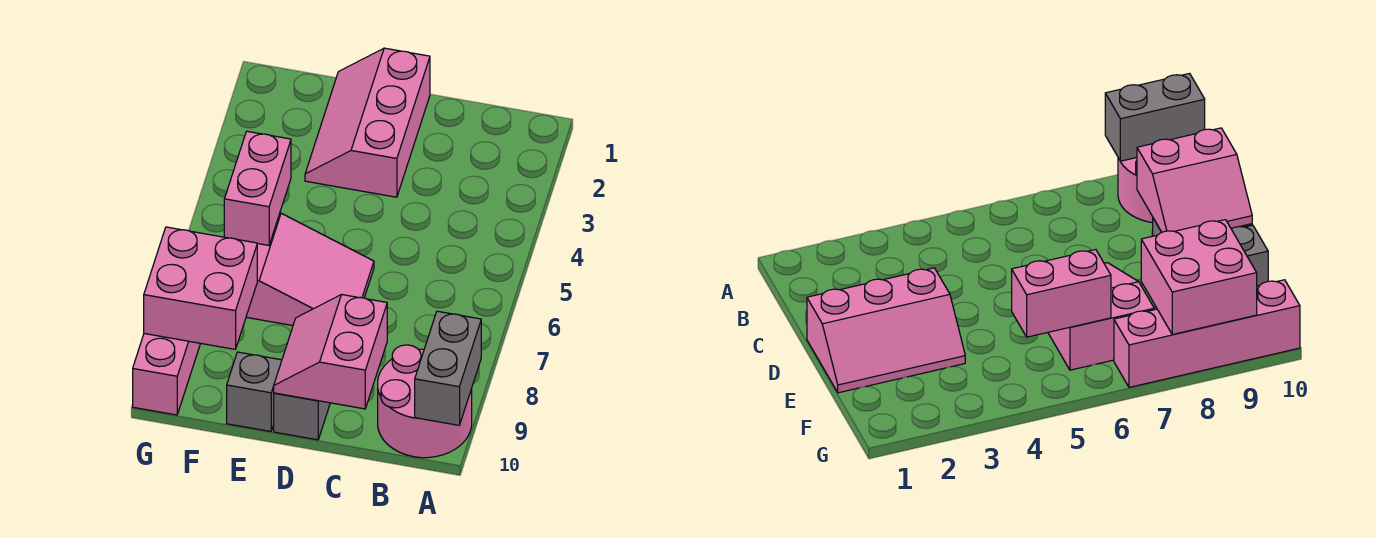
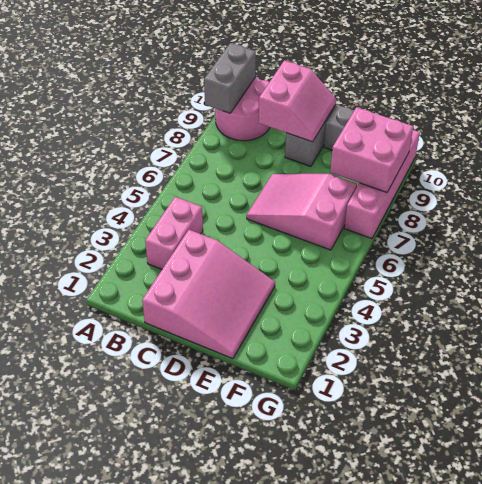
pink 2x3 slope [305,48,430,197] -> pink 3x3 slope [142,230,275,359]
pink 1x2 brick [224,131,291,245] -> pink 1x2 brick moved to [145,197,203,269]

